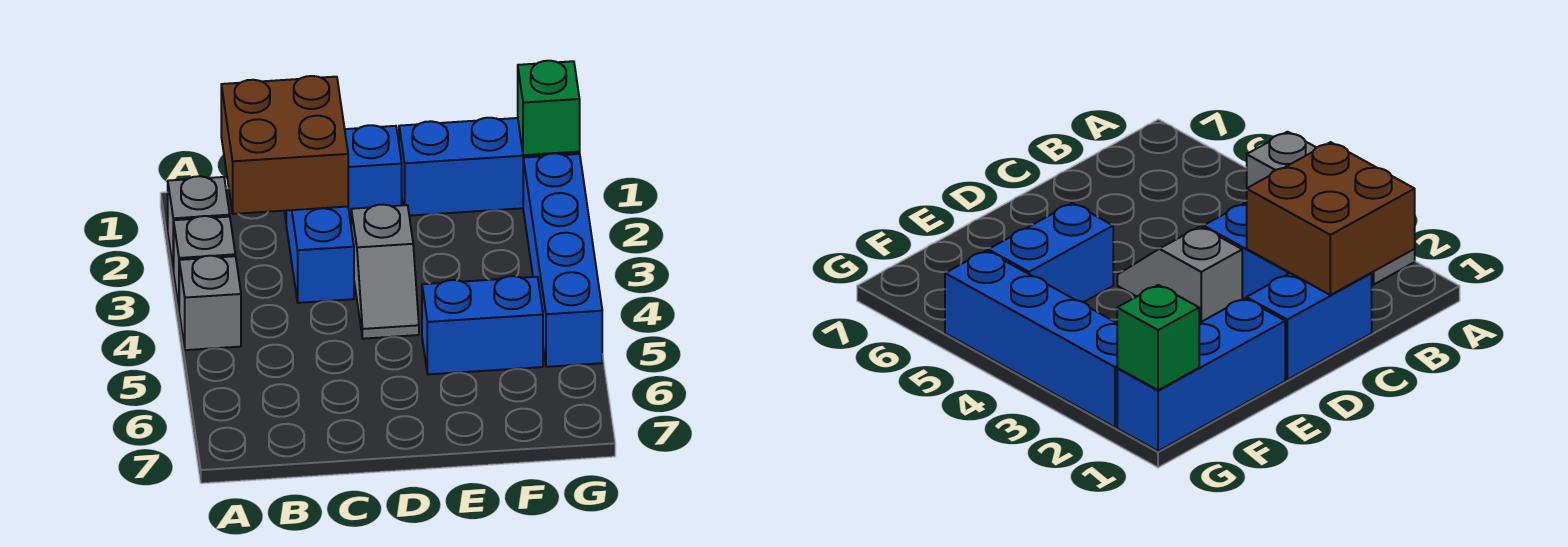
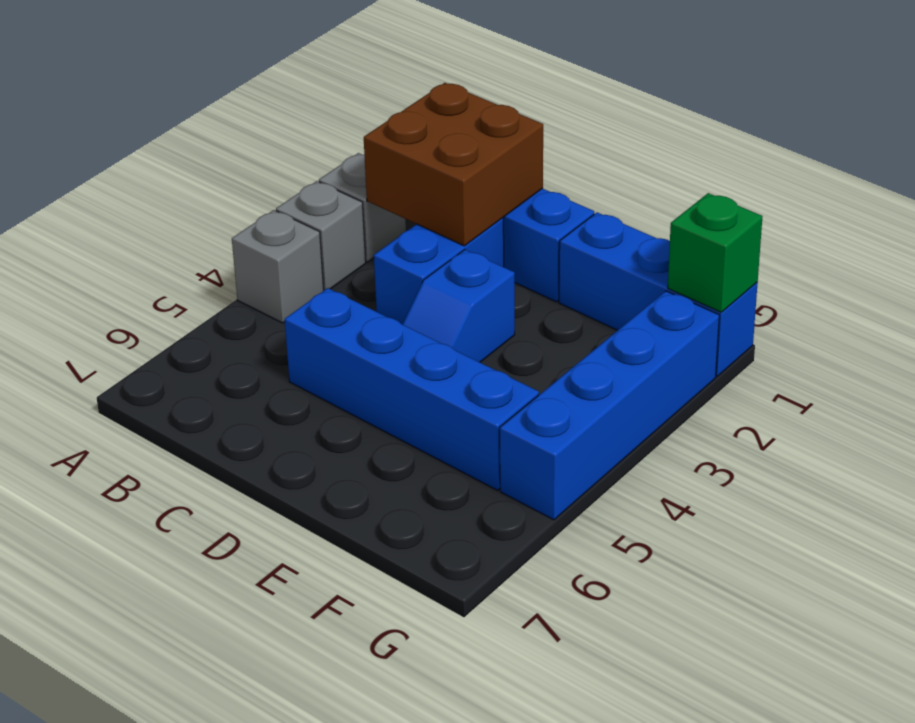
grey 1x2 slope [351,205,419,339] -> blue 1x2 slope [402,250,515,362]
blue 1x2 brick [422,276,543,374] -> blue 1x4 brick [285,288,539,490]

